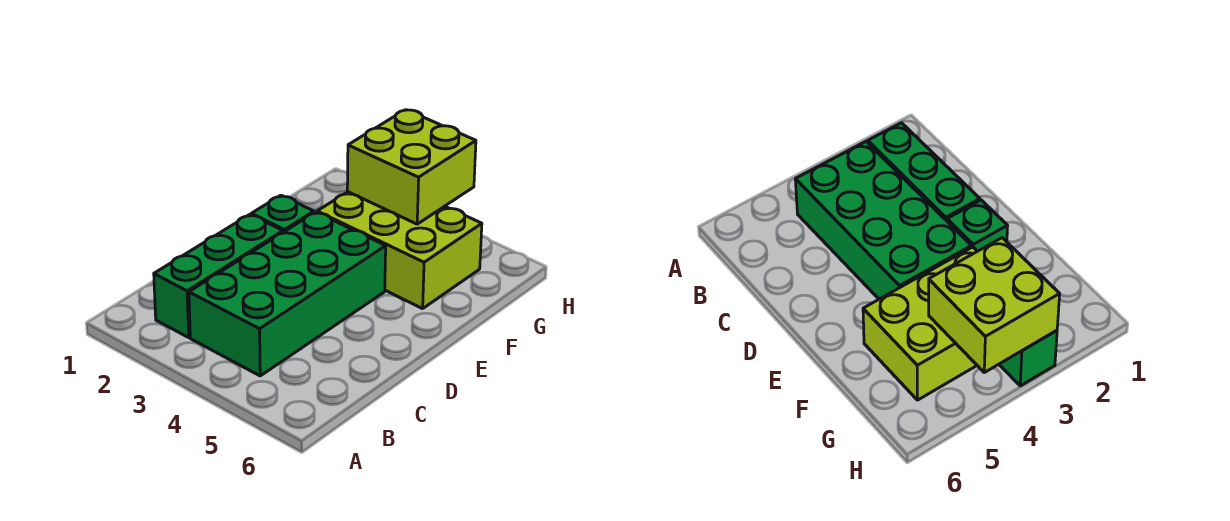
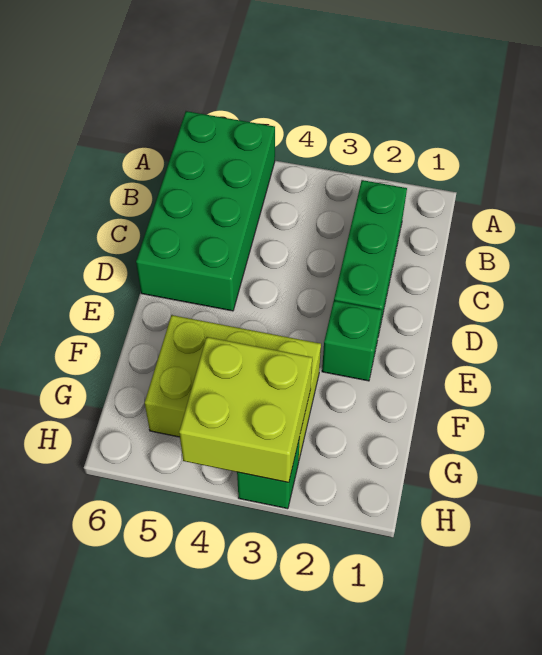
green 2x4 brick [189,212,386,376] -> green 2x4 brick moved to [136,111,275,311]

